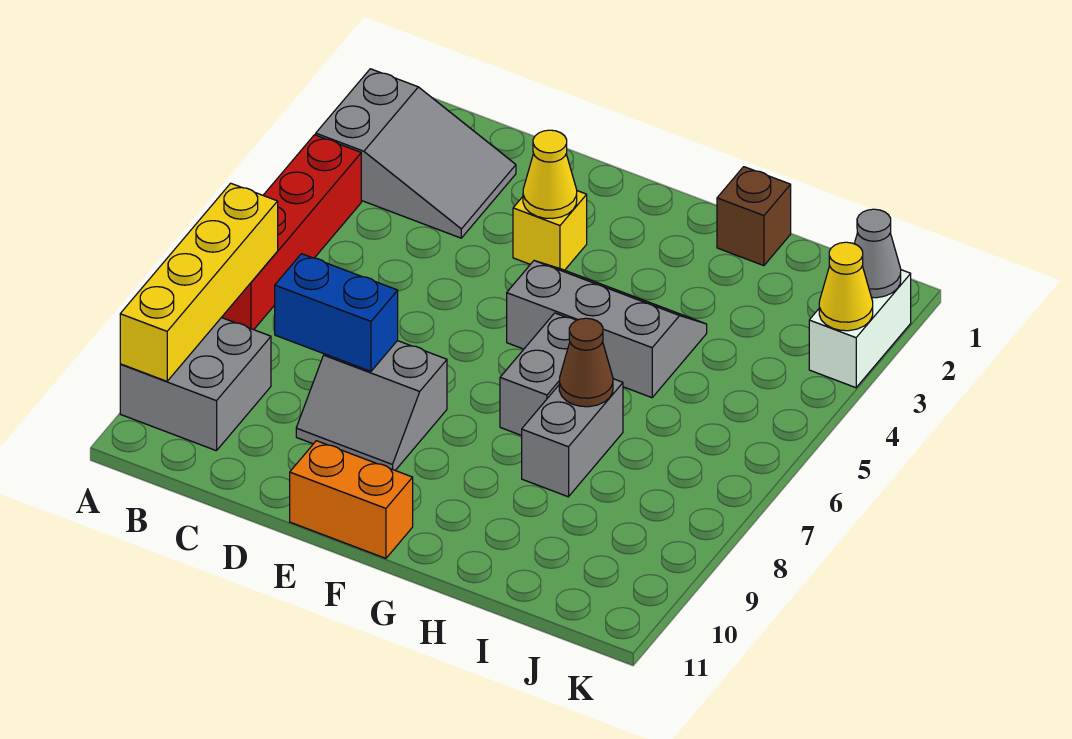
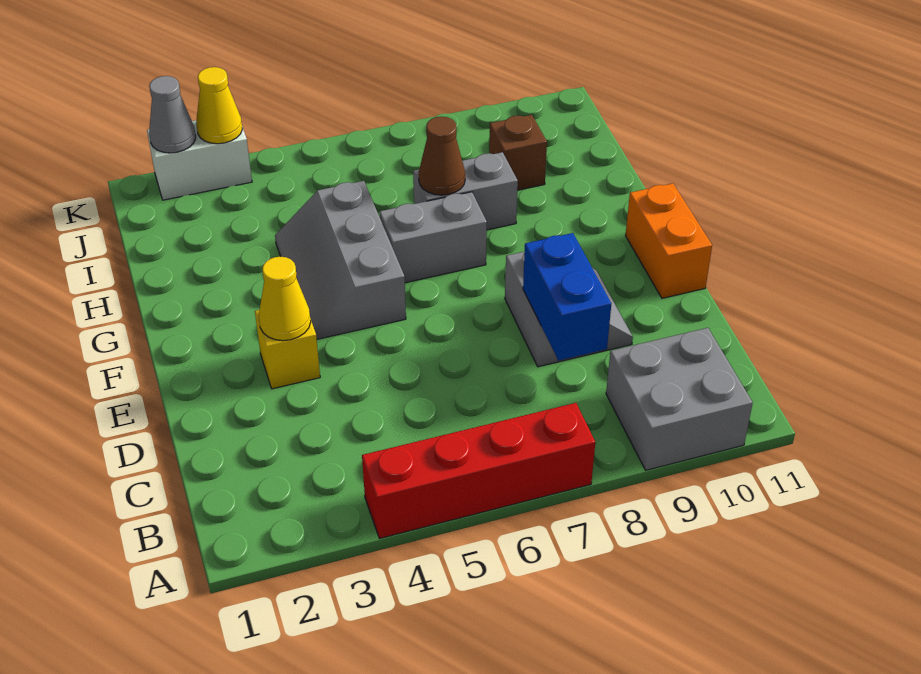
grey 2x3 slope [316,69,516,238] -> none
yellow 1x4 brick [120,183,278,381] -> none
brown 1x1 brick [717,167,791,266] -> brown 1x1 brick moved to [489,115,547,190]

